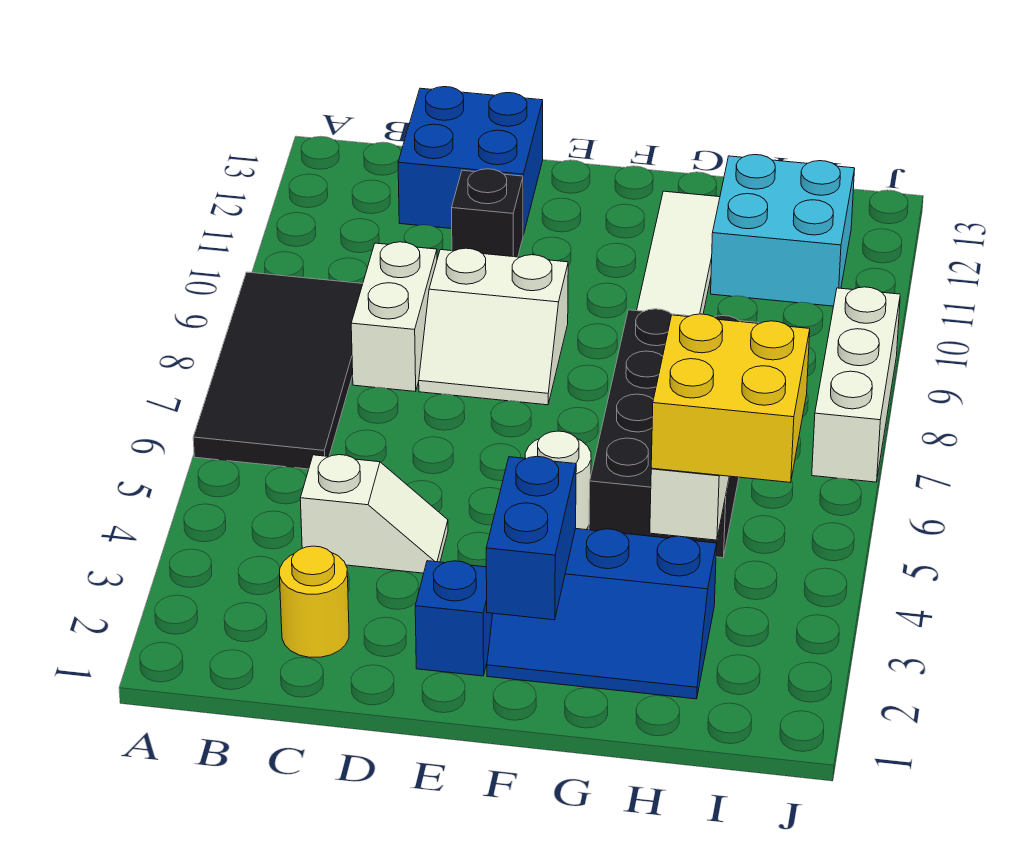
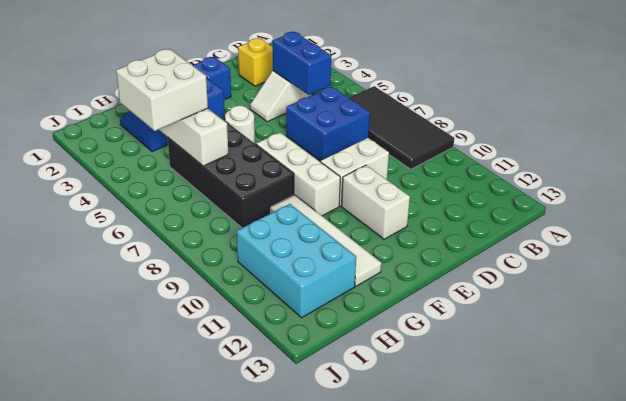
yellow 1x1 round brick [280,546,349,657] -> yellow 1x1 brick [238,38,273,86]
white 1x2 brick [351,242,437,392] -> white 1x2 brick moved to [342,165,410,239]
blue 2x2 brick [398,87,543,235] -> blue 2x2 brick moved to [286,87,370,161]
black 1x1 brick [452,169,523,257] -> none
blue 1x2 brick [486,456,576,620] -> blue 1x2 brick moved to [272,32,331,95]
yellow 2x2 brick [651,314,810,483] -> white 2x2 brick [116,49,208,131]
cyan 2x2 brick [711,155,855,306] -> cyan 2x3 brick [236,204,356,318]
white 1x3 brick [812,287,900,482] -> white 1x3 brick moved to [256,132,340,216]

